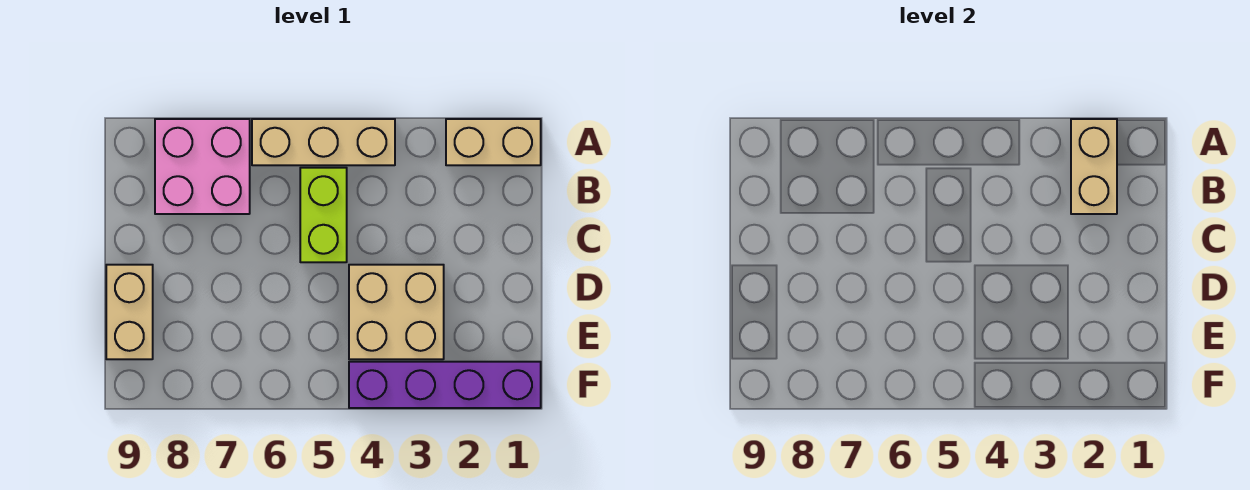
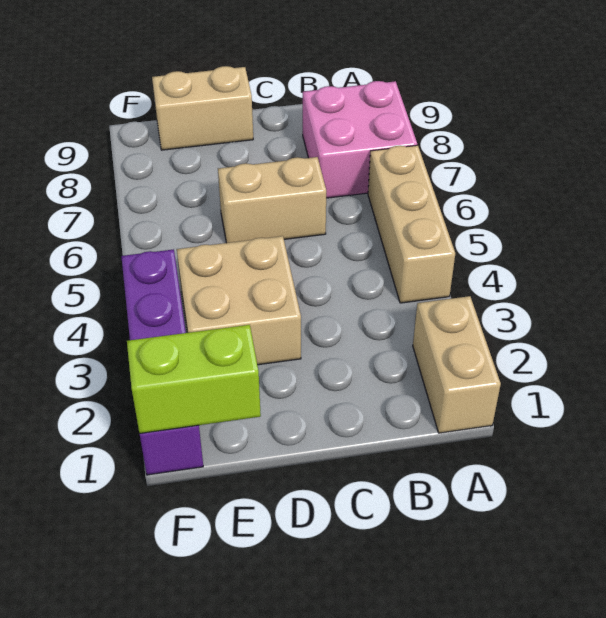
tan 1x2 brick [1071,119,1117,214] -> tan 1x2 brick moved to [218,157,326,243]
lime 1x2 brick [300,168,347,262] -> lime 1x2 brick moved to [127,325,261,434]

